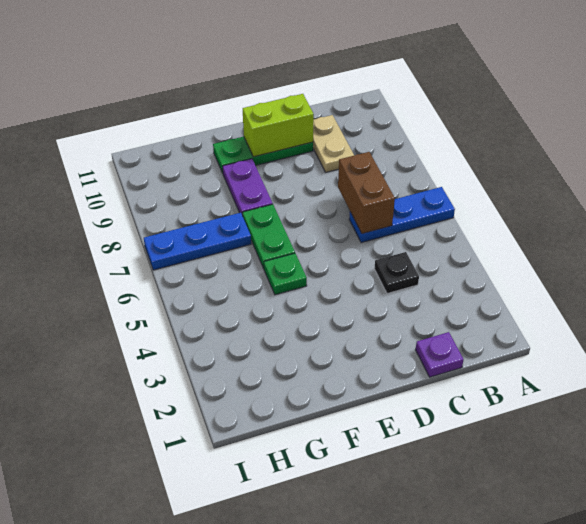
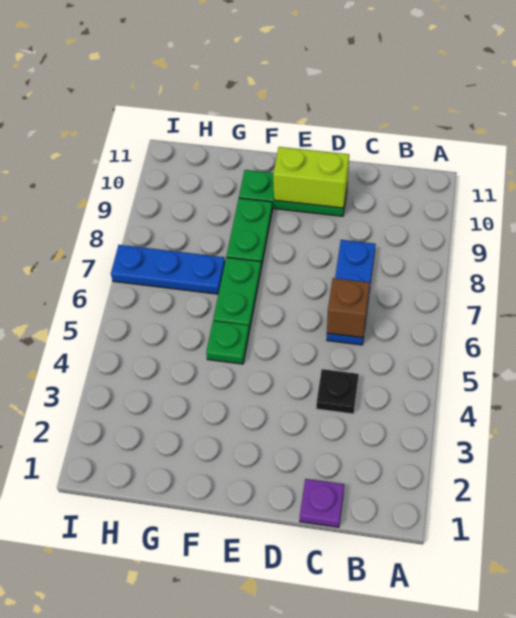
blue 1x3 plate [349,187,455,243] -> blue 1x3 plate turned to [327,240,376,345]
brown 1x2 brick [338,152,395,234] -> brown 1x1 brick [327,278,370,338]
tan 1x2 plate [313,115,354,172] -> none
purple 1x2 plate [223,159,273,216] -> green 1x2 plate [227,198,272,268]

